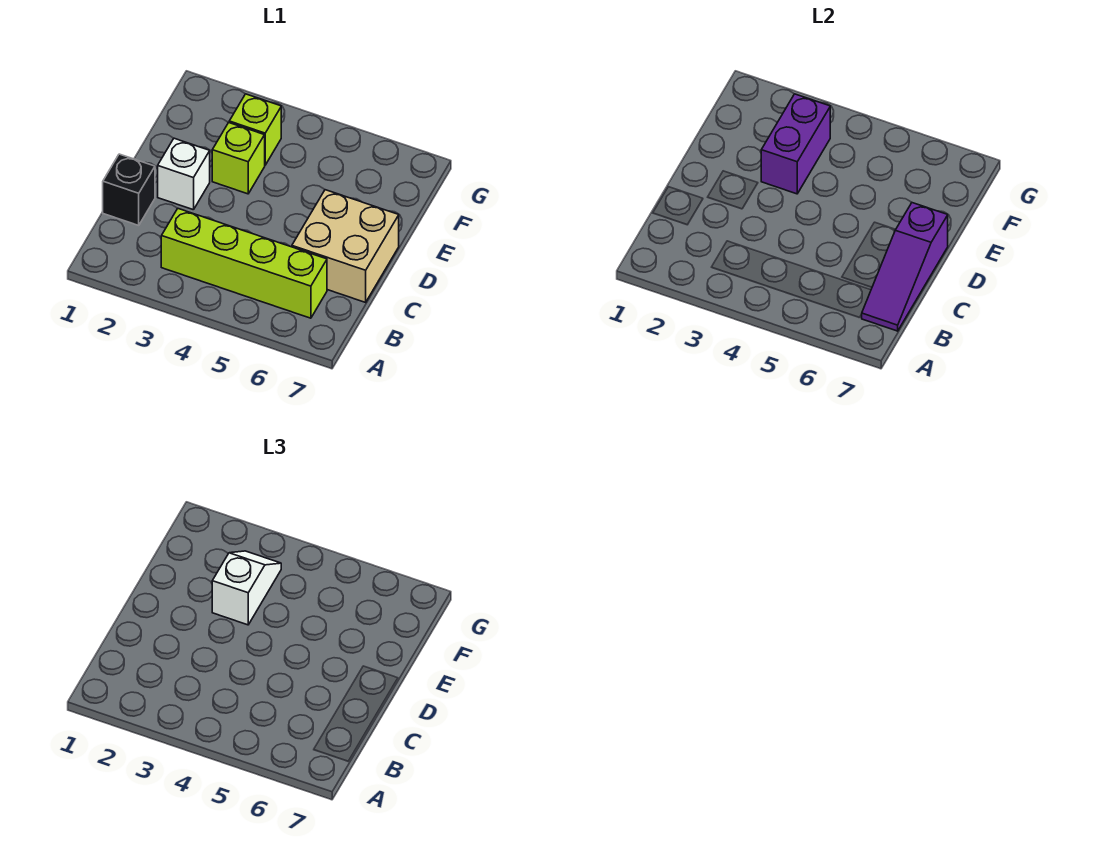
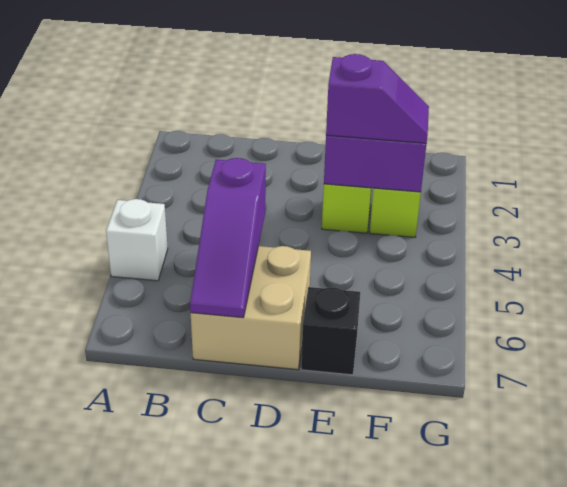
lime 1x4 brick [161,209,327,318] -> none
purple 1x3 slope [862,203,948,331] -> purple 1x3 slope turned to [190,158,266,318]
black 1x1 brick [103,154,155,225] -> black 1x1 brick moved to [301,287,360,375]
white 1x1 brick [158,138,210,210] -> white 1x1 brick moved to [106,199,168,281]
white 1x2 slope [212,551,281,625] -> purple 1x2 slope [326,54,429,143]

